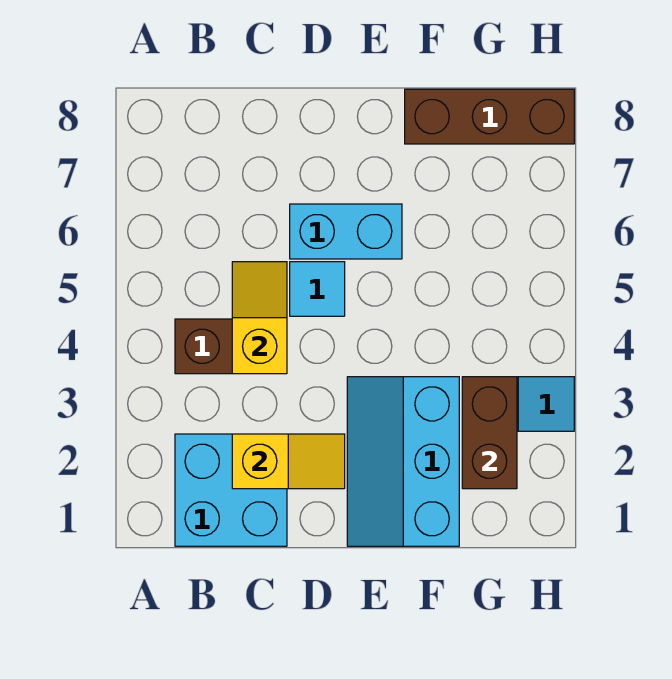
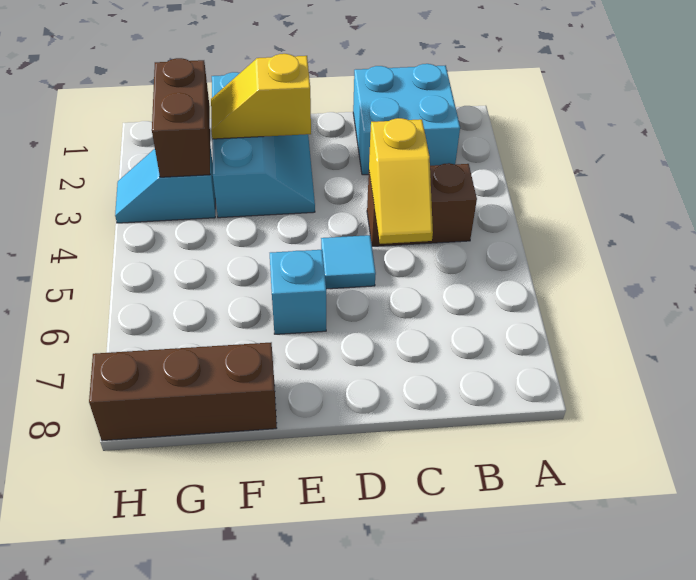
yellow 1x2 slope [232,434,345,489] -> yellow 1x2 slope moved to [211,54,311,139]
cyan 1x2 brick [290,204,402,259] -> cyan 1x1 brick [270,250,326,334]

